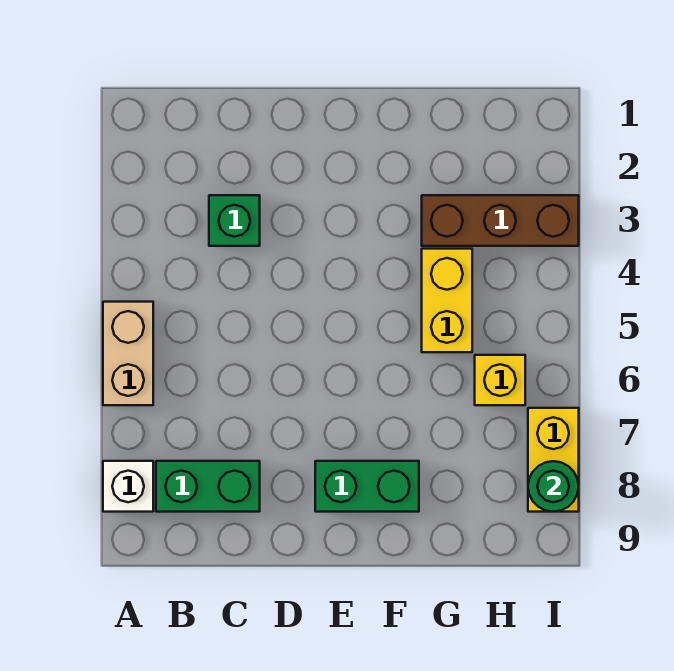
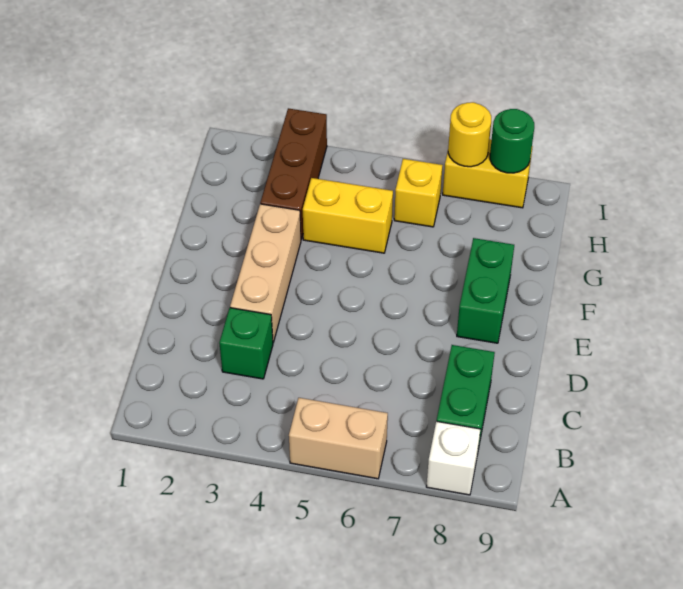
none -> tan 1x3 brick [230,204,301,342]
none -> yellow 1x1 round brick [448,102,491,167]

